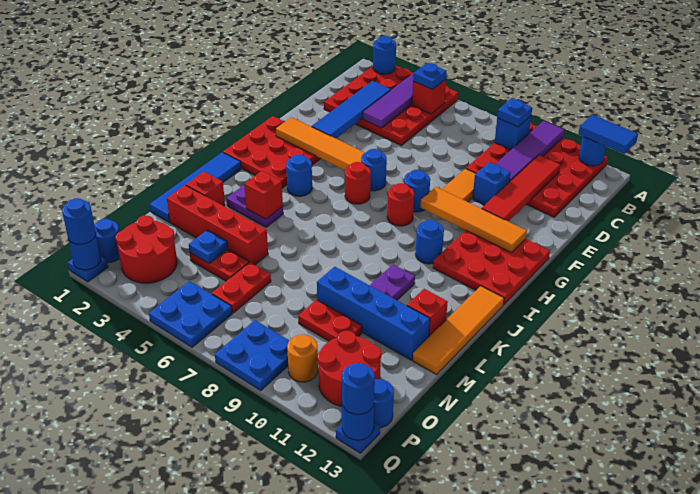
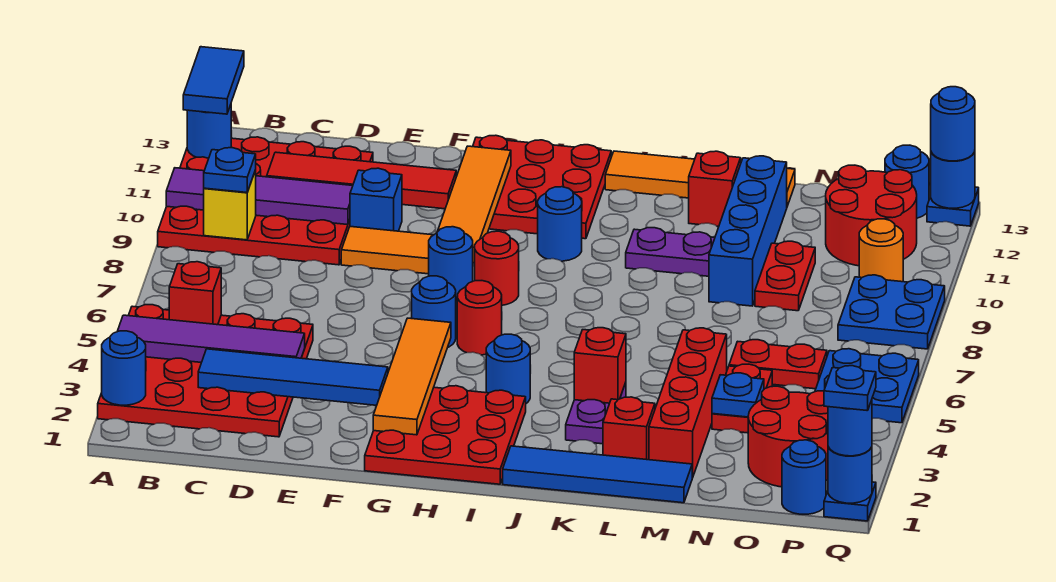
blue 1x1 plate [413,63,447,90] -> blue 1x1 plate moved to [824,366,876,411]
blue 1x1 brick [495,116,531,150] -> yellow 1x1 brick [204,170,256,240]

